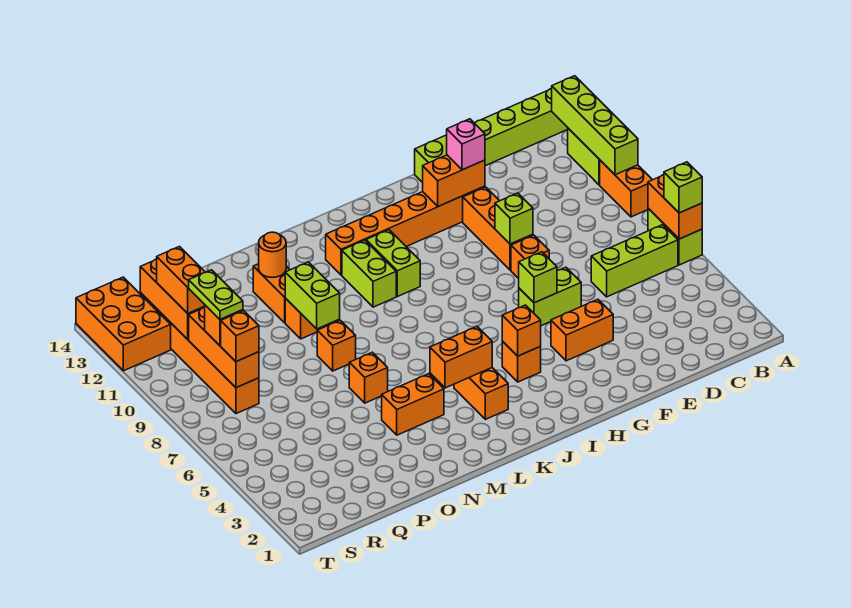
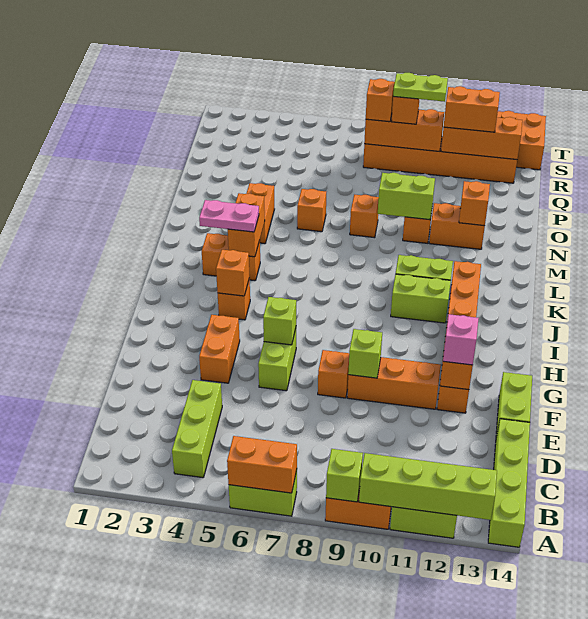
lime 1x1 brick [664,162,702,213] -> lime 1x1 brick moved to [326,449,363,502]
lime 1x3 brick [591,225,678,297] -> lime 1x3 brick moved to [172,380,222,478]
none -> pink 1x2 plate [199,200,259,232]
orange 1x1 round brick [259,232,286,277] -> orange 1x1 brick [459,181,490,226]

